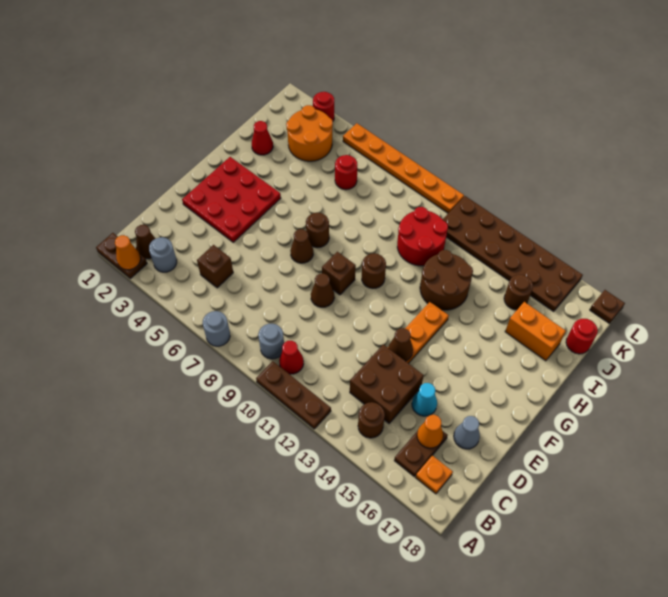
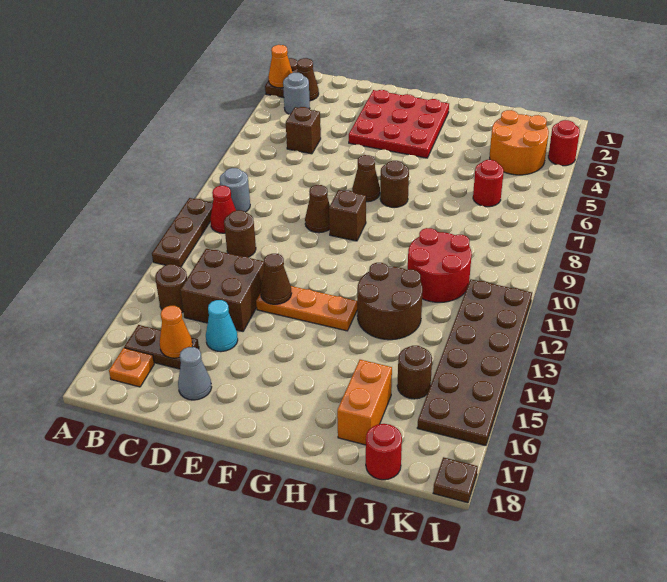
grey 1x1 round brick [203,311,230,346] -> none
brown 1x1 round brick [362,253,386,289] -> brown 1x1 round brick moved to [224,210,256,257]
red 1x1 cone [252,121,273,155] -> none
orange 1x6 plate [343,123,464,213] -> none

